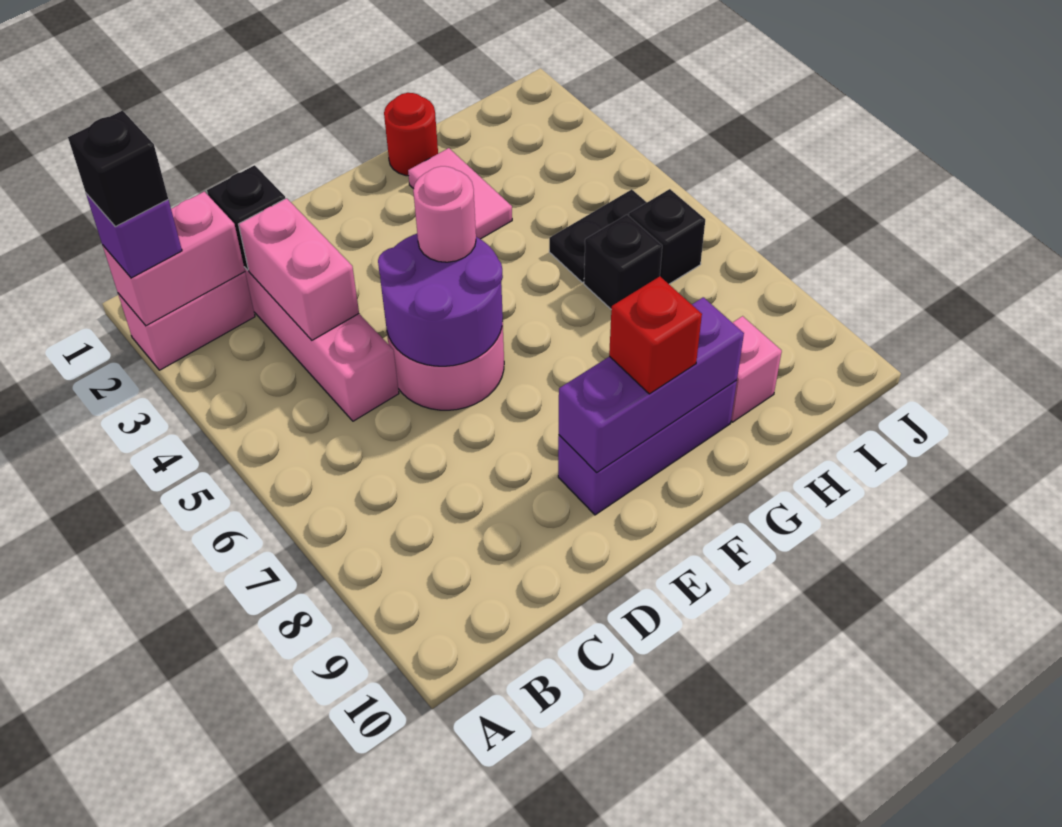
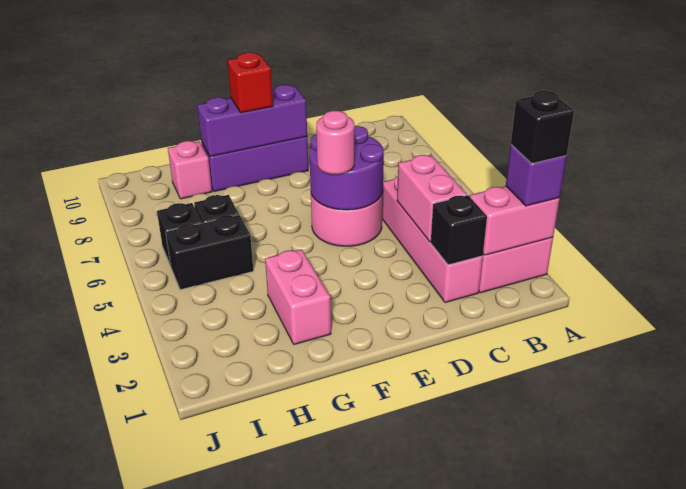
red 1x1 round brick [384,93,438,176] -> none
pink 1x2 tile [408,148,512,239] -> pink 1x2 brick [265,249,331,344]
black 1x2 plate [549,189,647,282] -> black 1x2 brick [166,215,253,290]

